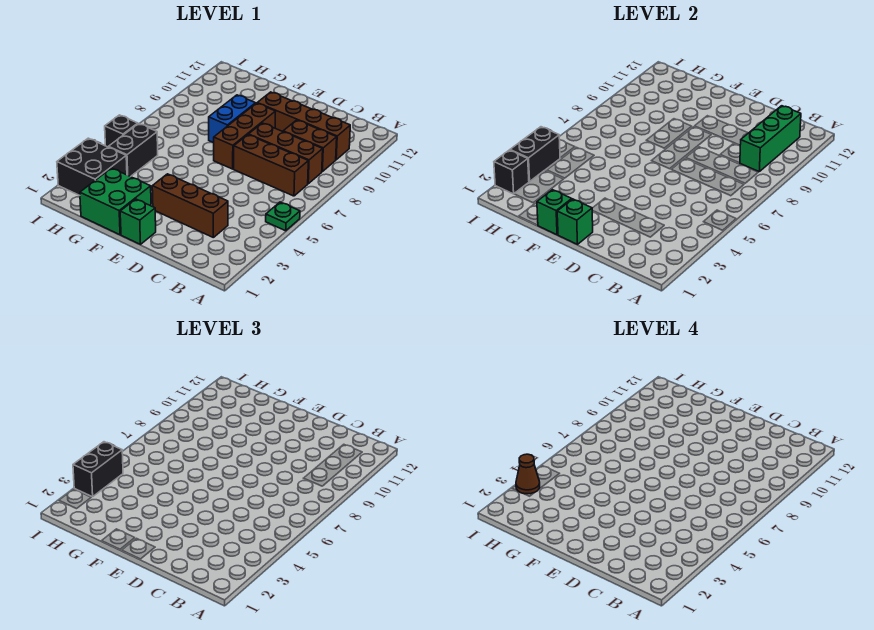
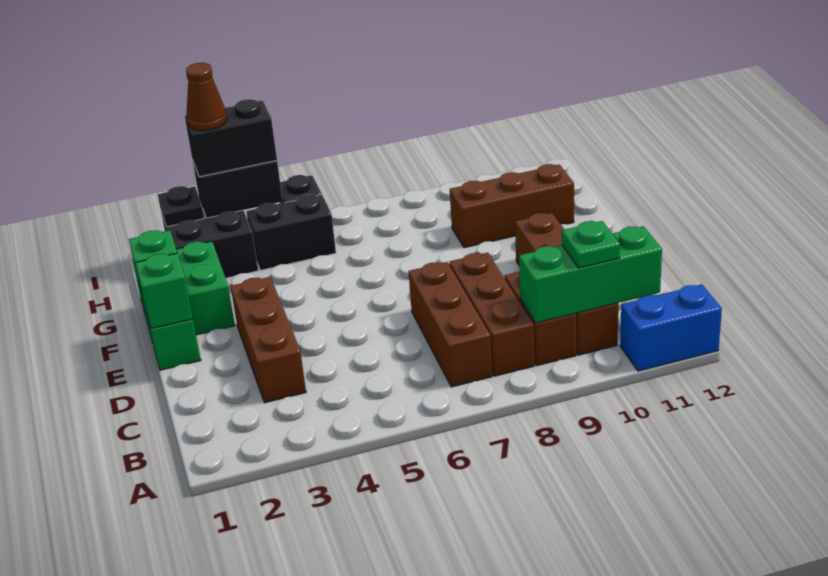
green 1x1 plate [266,202,300,231] -> green 1x1 plate moved to [562,221,620,268]
brown 1x3 brick [214,103,276,169] -> brown 1x3 brick moved to [450,164,574,248]
blue 1x2 brick [209,95,256,143] -> blue 1x2 brick moved to [620,285,722,371]
black 1x1 brick [494,150,529,194] -> black 1x1 plate [158,186,204,227]

